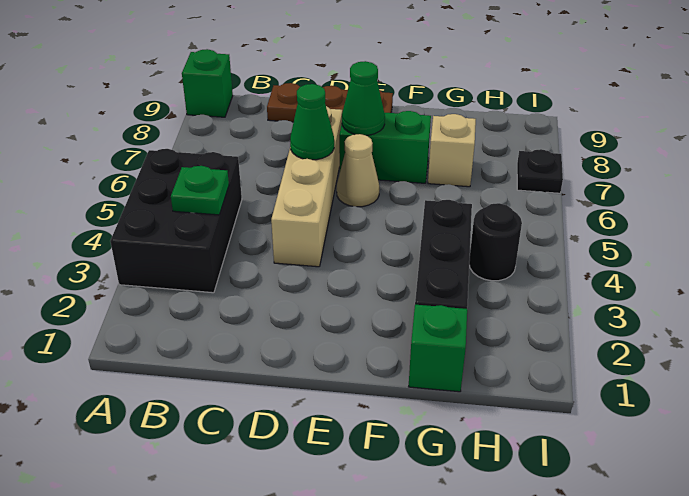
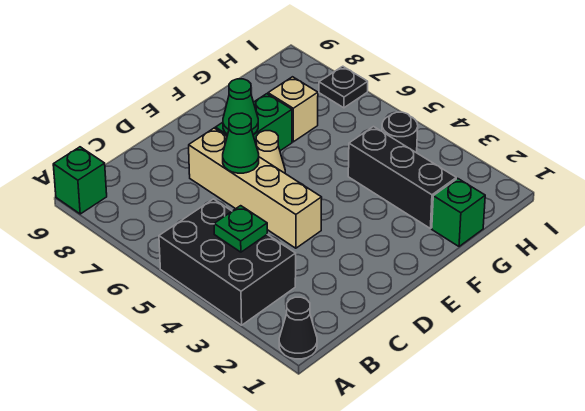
none -> black 1x1 cone [279,297,317,359]
brown 1x3 plate [267,83,393,122] -> none

